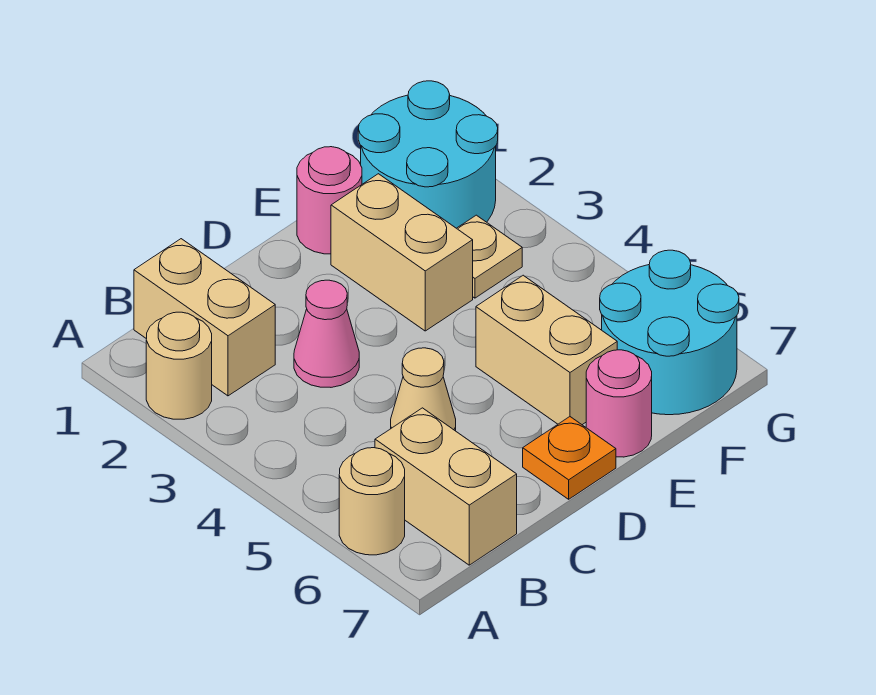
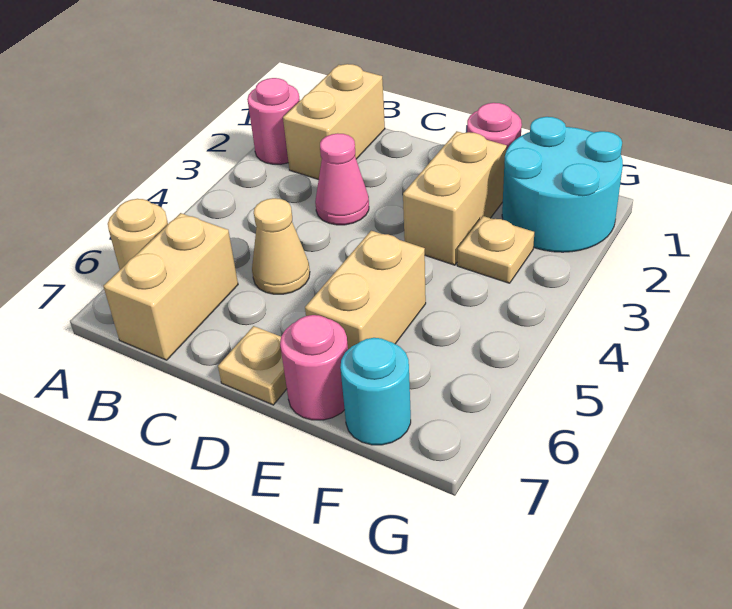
tan 1x1 round brick [146,312,212,419] -> pink 1x1 round brick [247,78,300,164]
orange 1x1 plate [523,417,616,499] -> tan 1x1 plate [218,326,287,405]
cyan 2x2 round brick [600,250,739,415] -> cyan 1x1 round brick [340,338,411,445]

